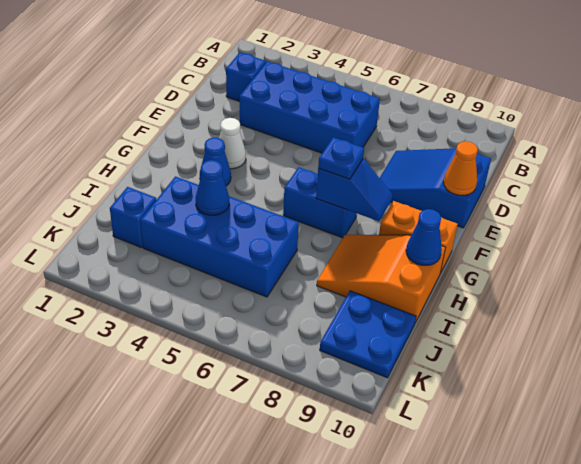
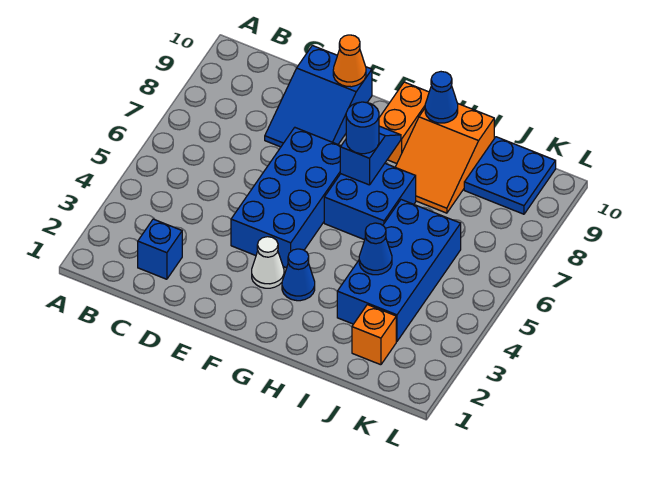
blue 2x4 brick [240,61,380,153] -> blue 2x4 brick moved to [231,128,341,268]
blue 1x2 brick [283,167,357,238] -> blue 2x2 brick [324,164,416,240]
blue 1x1 plate [318,137,364,179] -> blue 1x1 round brick [346,102,379,154]
blue 1x1 brick [110,187,157,248] -> orange 1x1 brick [352,305,396,365]

